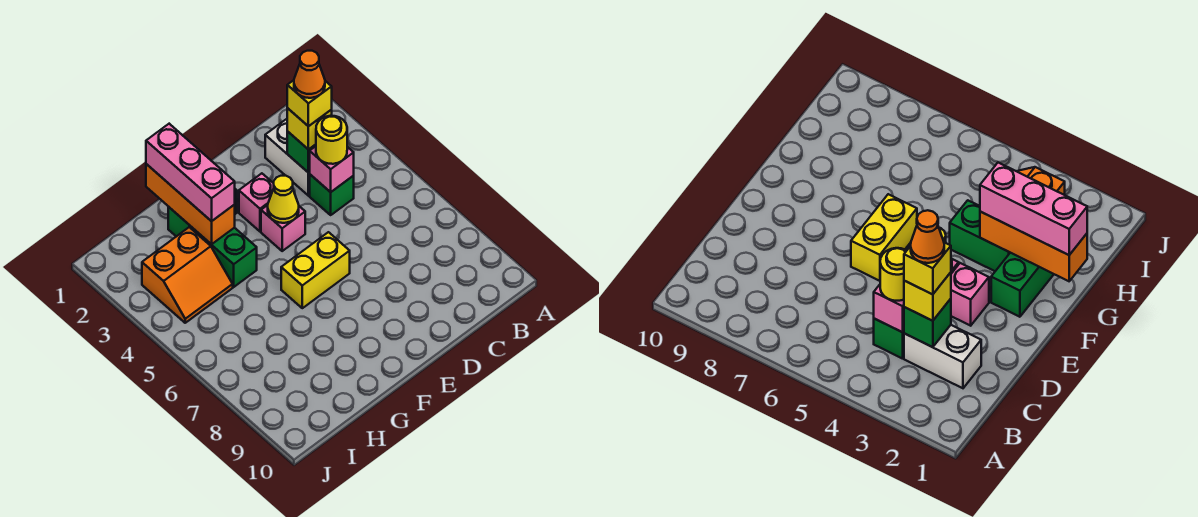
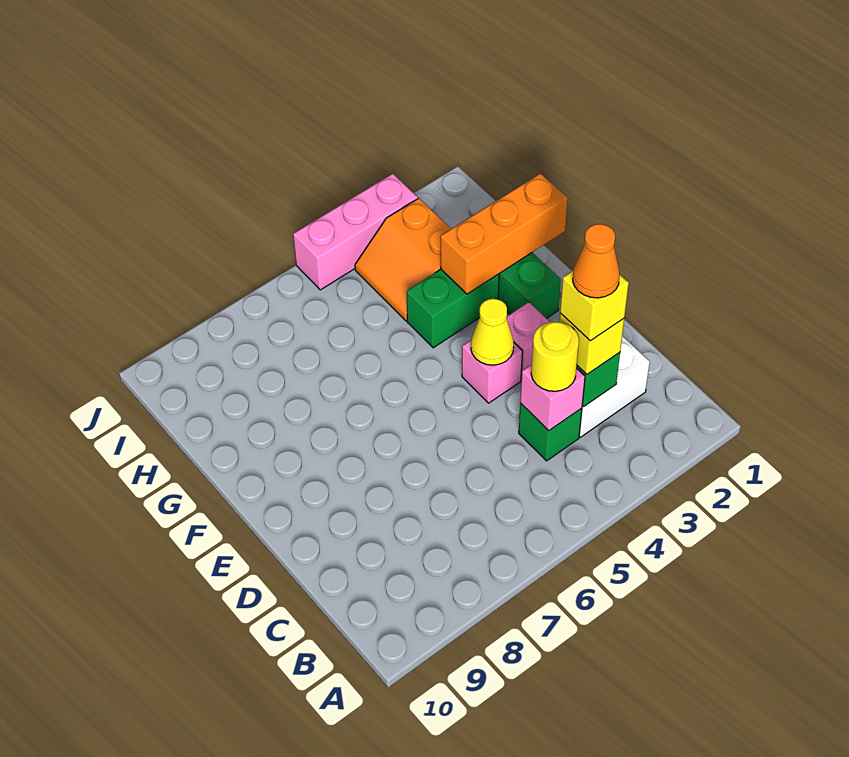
yellow 1x2 brick [281,232,350,308] -> none
pink 1x3 brick [146,124,235,221] -> pink 1x3 brick moved to [293,174,418,290]

